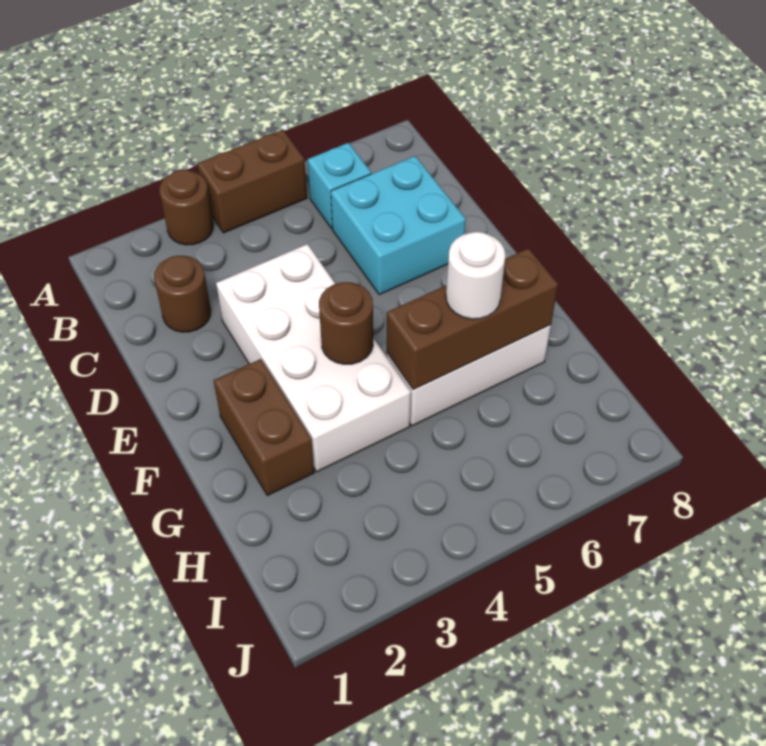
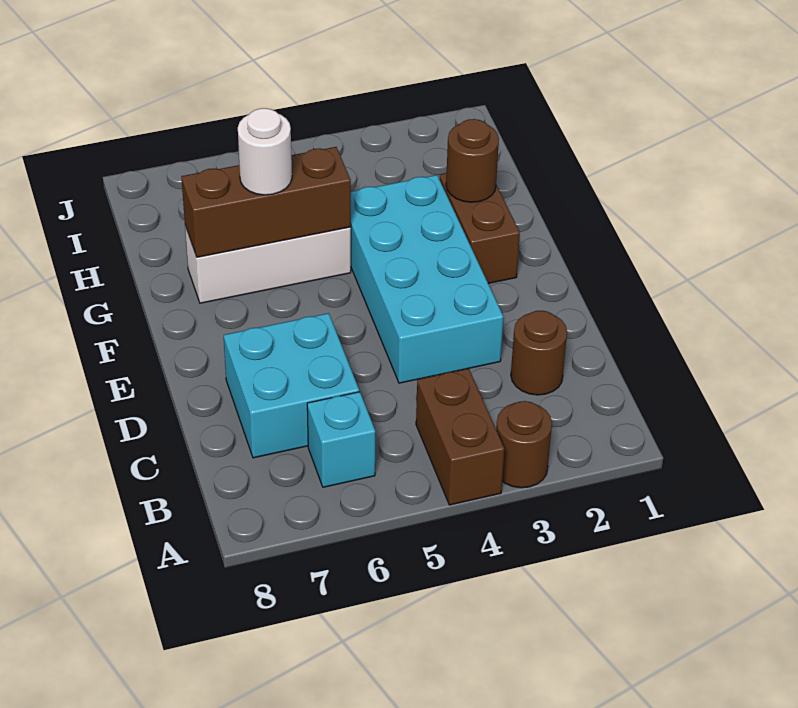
brown 1x2 brick [197,130,307,233] -> brown 1x2 brick turned to [416,368,504,505]
white 2x4 brick [216,244,411,472] -> cyan 2x4 brick [351,175,504,383]
brown 1x1 round brick [319,282,373,364] -> brown 1x1 round brick moved to [446,119,499,202]

